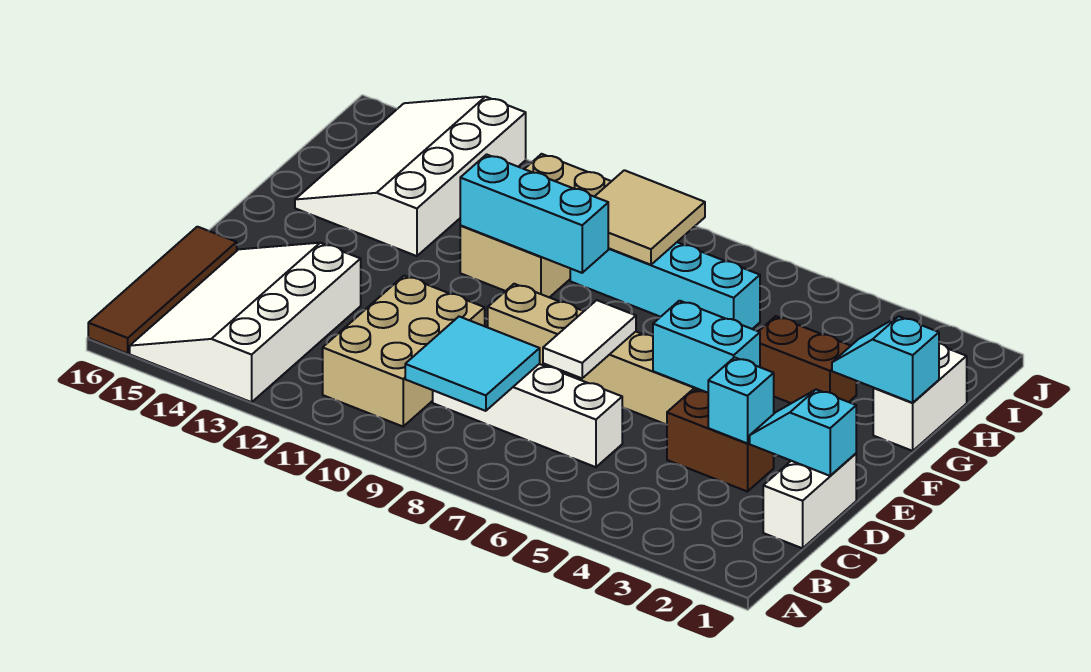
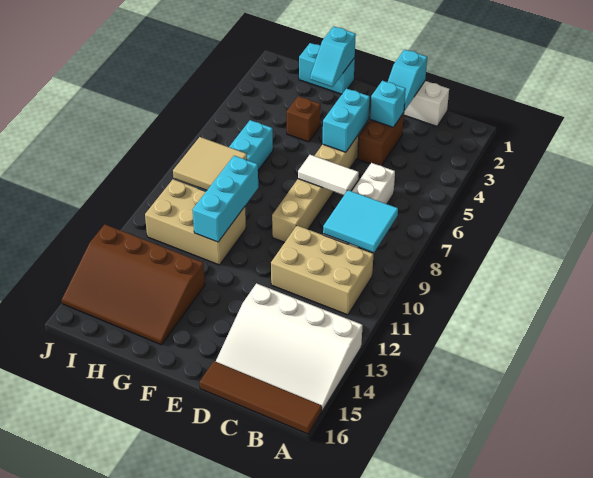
white 1x2 brick [873,343,967,451] -> cyan 1x2 brick [299,43,355,94]
brown 1x2 brick [759,316,856,403] -> brown 1x1 brick [287,96,321,142]
white 3x4 slope [295,97,526,256] -> brown 3x4 slope [62,225,205,345]

